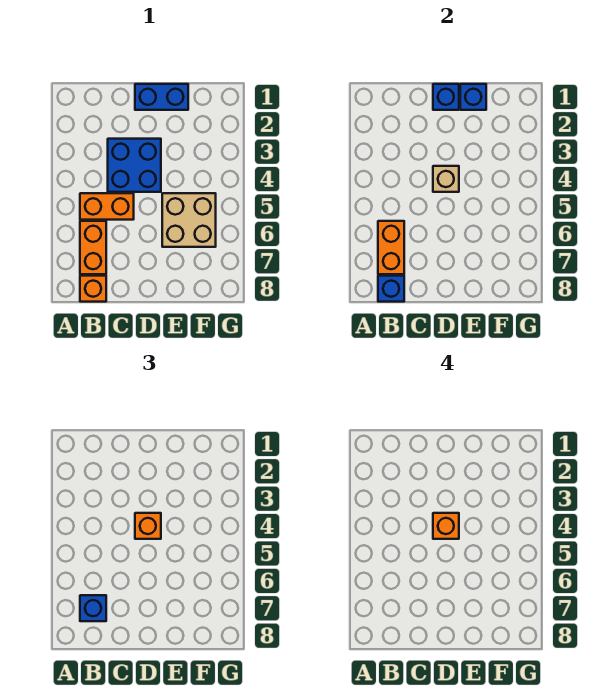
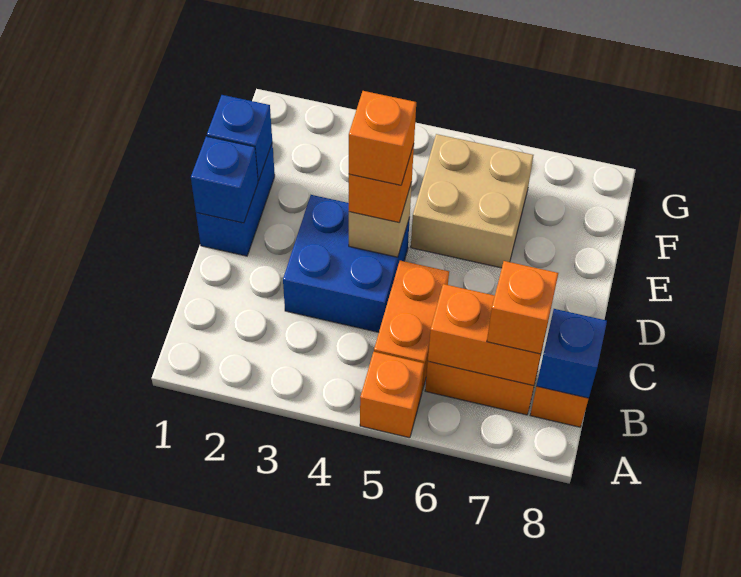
none -> orange 1x1 brick [360,352,424,438]
blue 1x1 brick [80,595,106,621] -> orange 1x1 brick [487,261,558,354]

